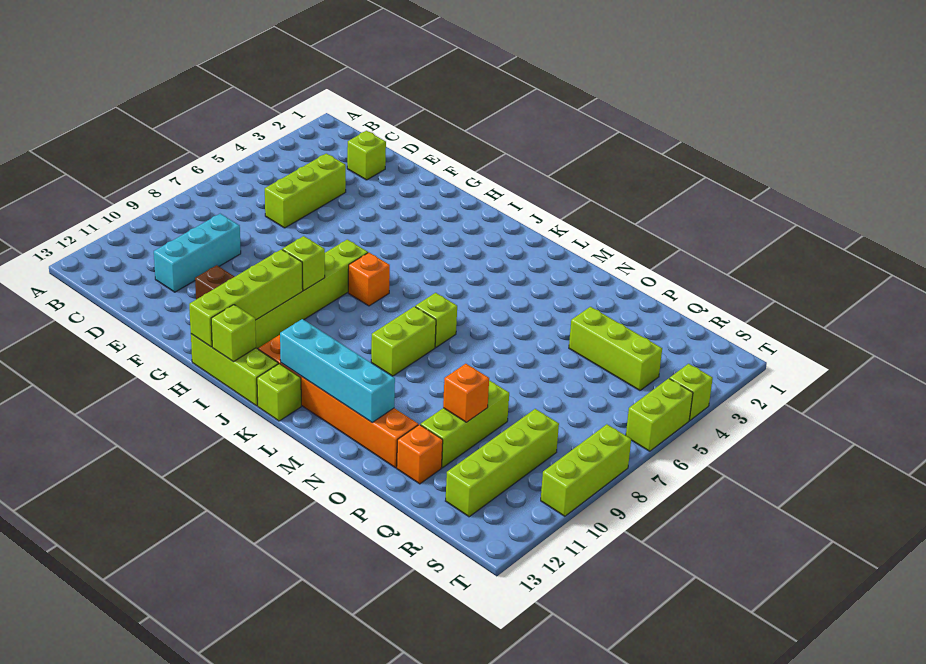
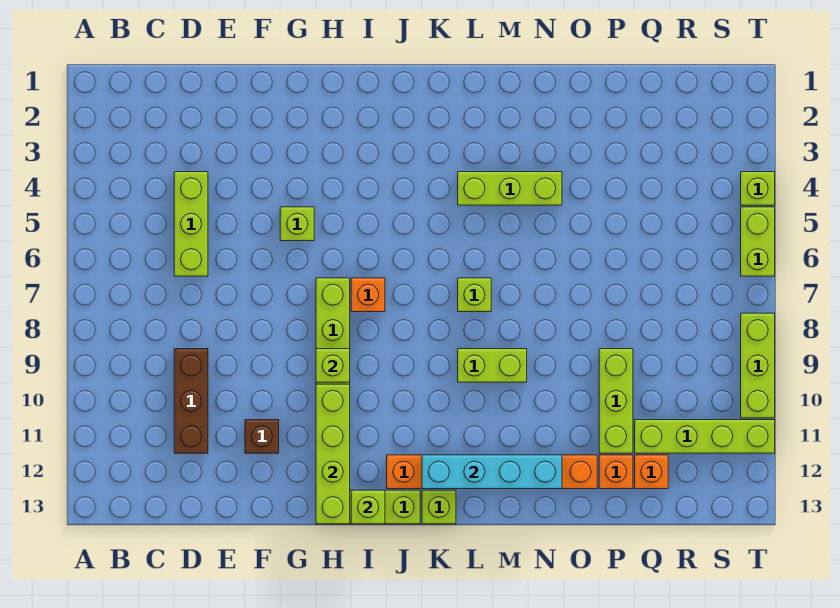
lime 1x1 brick [347,131,386,180] -> lime 1x1 brick moved to [280,207,314,241]
cyan 1x3 brick [154,214,241,292] -> brown 1x3 brick [174,349,208,453]
lime 1x2 brick [371,306,436,376] -> lime 1x2 brick turned to [458,349,527,382]
lime 1x3 brick [569,307,662,391] -> lime 1x3 brick moved to [458,172,562,205]
orange 1x1 brick [443,364,489,422] -> orange 1x1 brick moved to [635,455,668,489]
lime 1x4 brick [446,409,559,517] -> lime 1x4 brick turned to [635,420,775,453]

